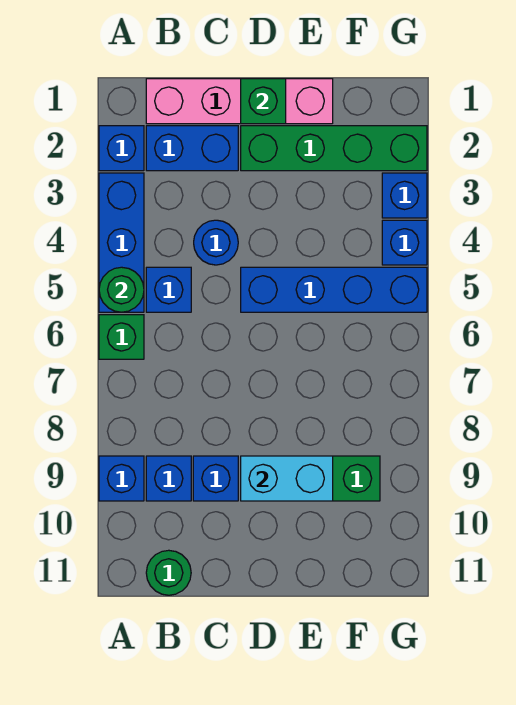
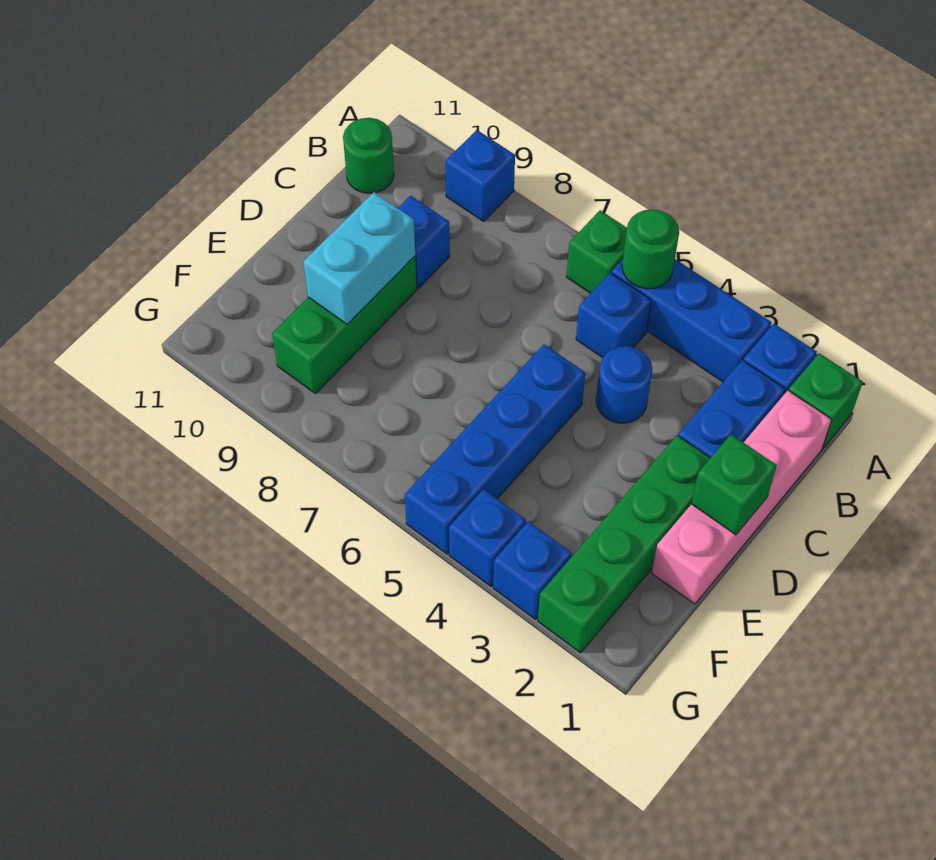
none -> green 1x1 brick [789,353,863,449]
blue 1x1 brick [146,456,191,501] -> none

